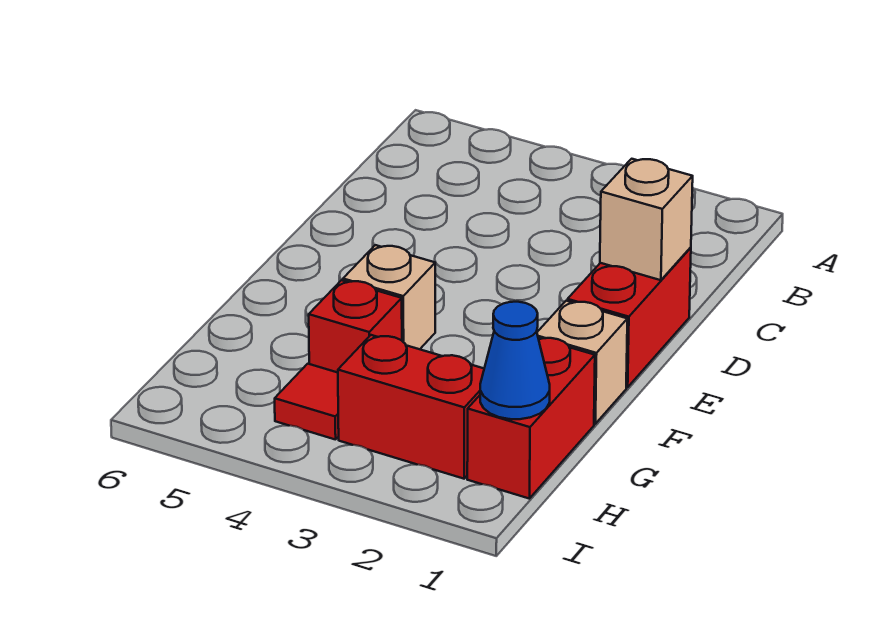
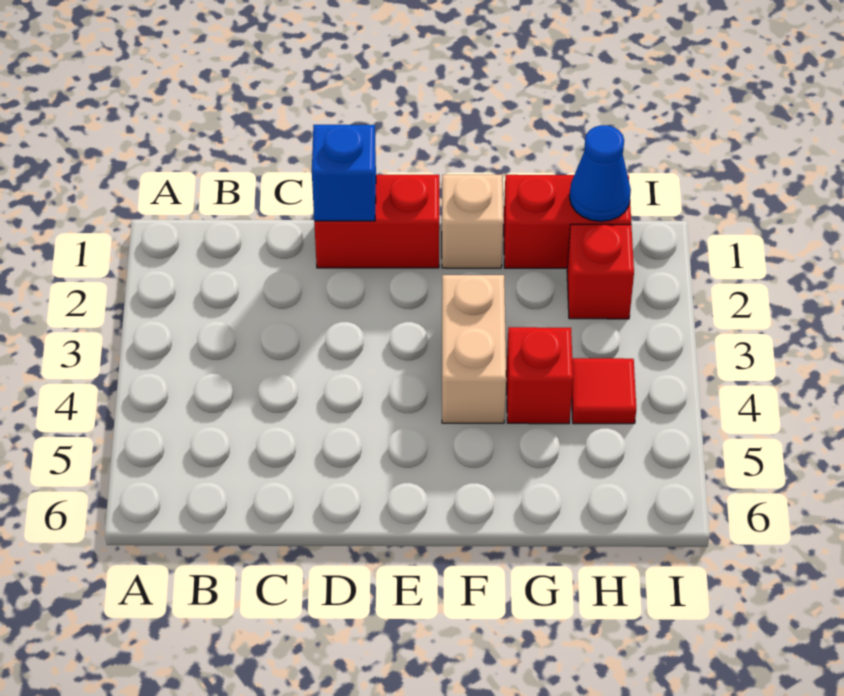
tan 1x1 brick [600,159,693,280] -> blue 1x1 brick [312,125,376,221]
tan 1x1 brick [343,245,435,349] -> tan 1x2 brick [442,275,506,423]
red 1x2 brick [338,335,484,479] -> red 1x1 brick [567,224,634,319]

